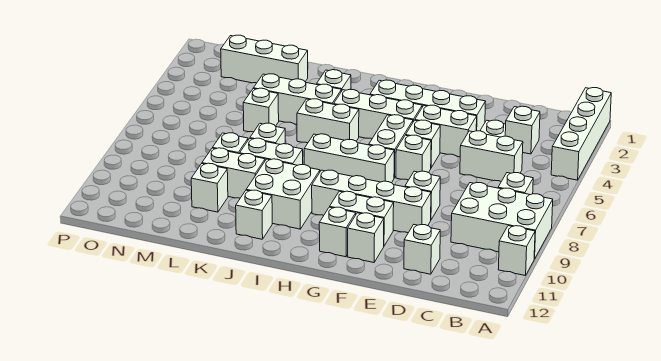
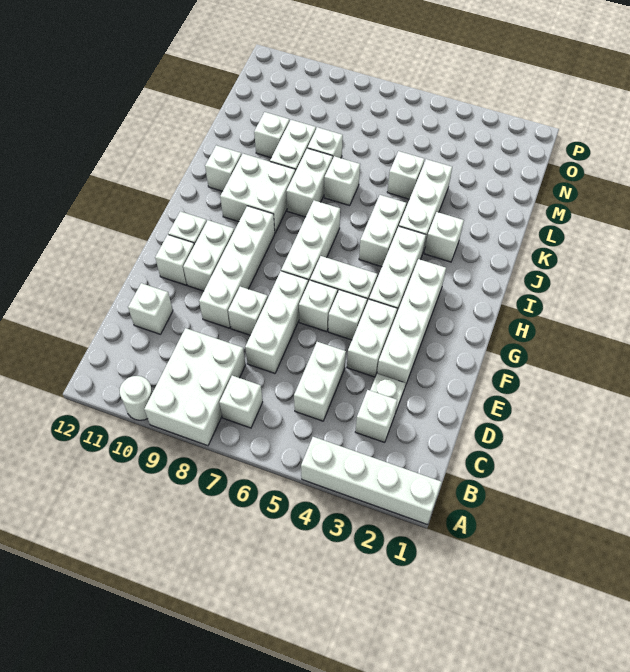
white 1x1 brick [498,226,535,276] -> white 1x1 round brick [120,376,153,420]
white 1x3 brick [221,35,308,83] -> white 1x3 brick moved to [245,271,308,373]

